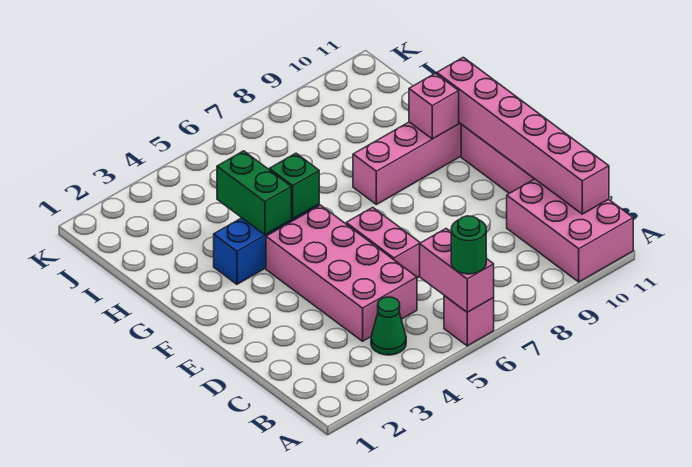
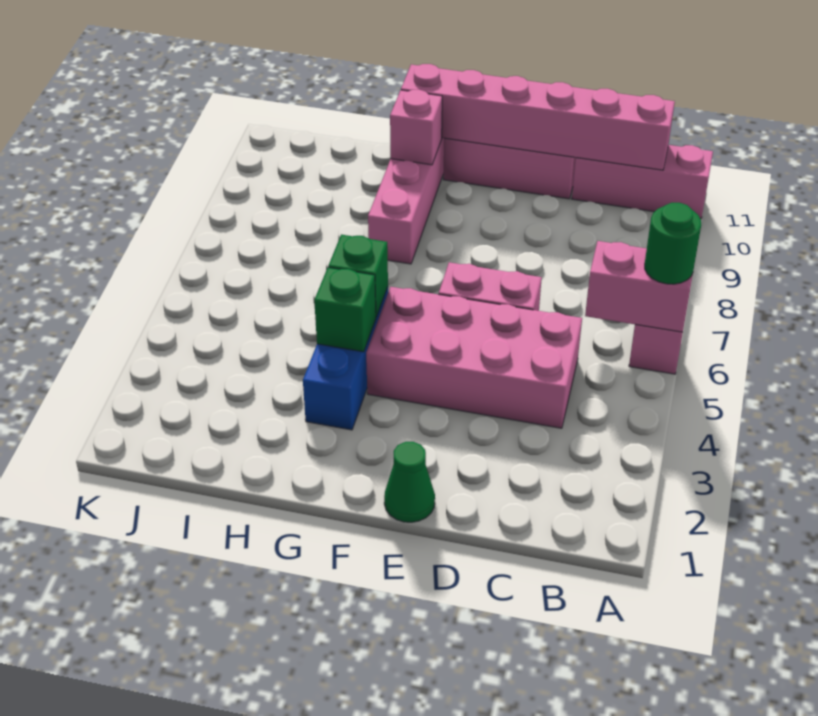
pink 2x3 brick [507,179,633,282] -> pink 1x3 brick [572,145,713,219]
green 1x1 cone [371,297,406,355] -> green 1x1 cone moved to [384,442,435,522]
green 1x2 brick [217,151,291,235] -> green 1x1 brick [314,267,376,352]

